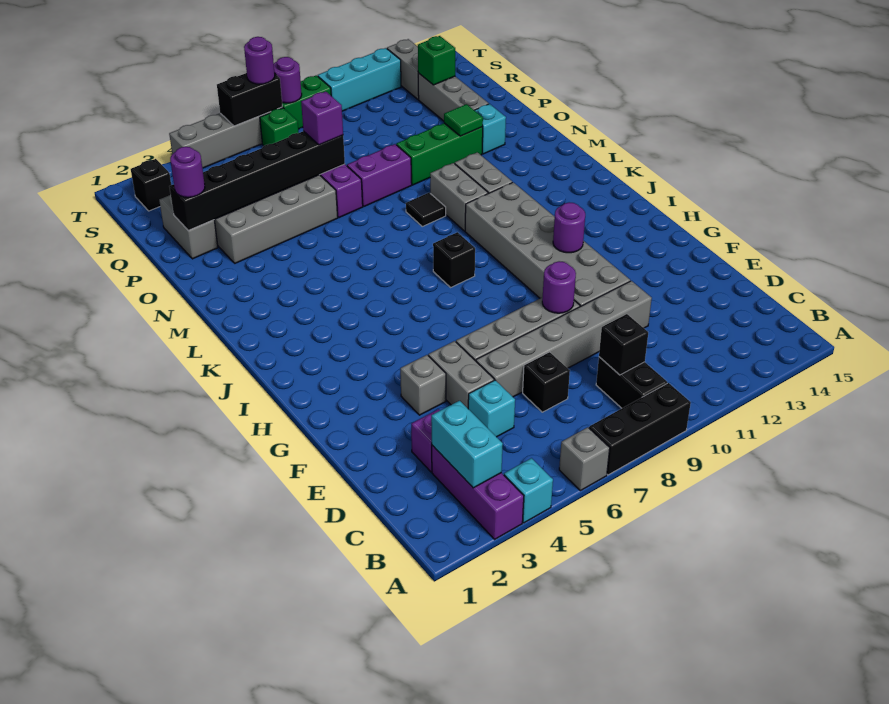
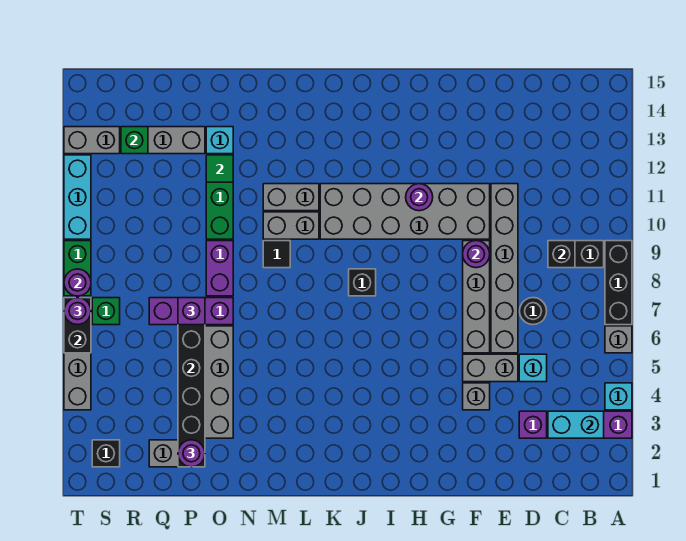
black 1x1 brick [523,352,570,412] -> black 1x1 round brick [520,298,547,325]

